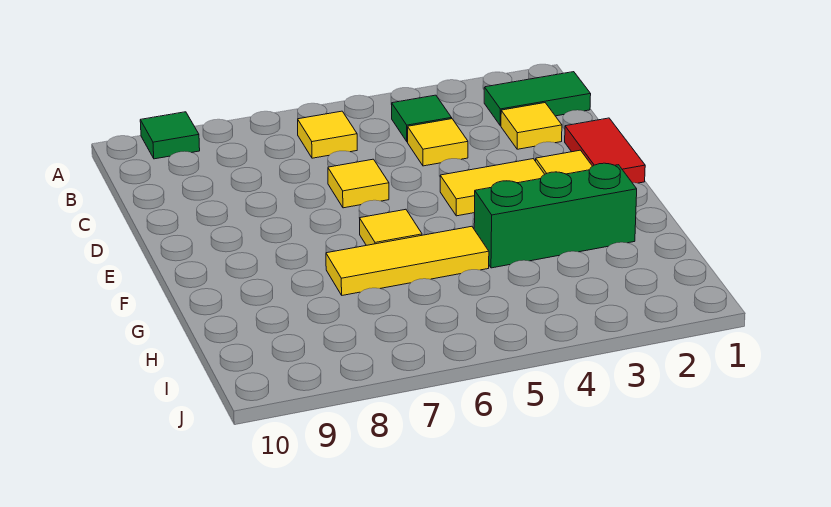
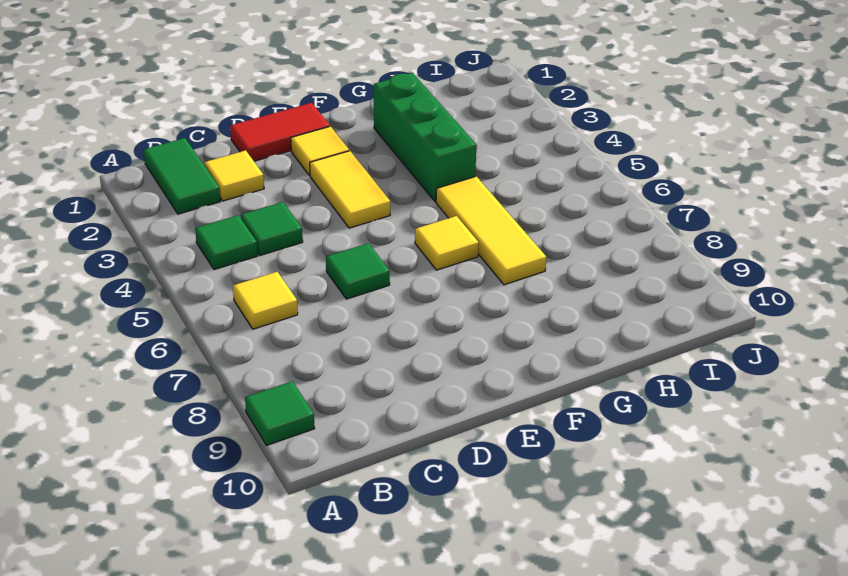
yellow 1x1 tile [408,119,468,166] -> green 1x1 tile [241,202,303,255]
yellow 1x1 tile [328,159,389,208] -> green 1x1 tile [326,243,390,299]

